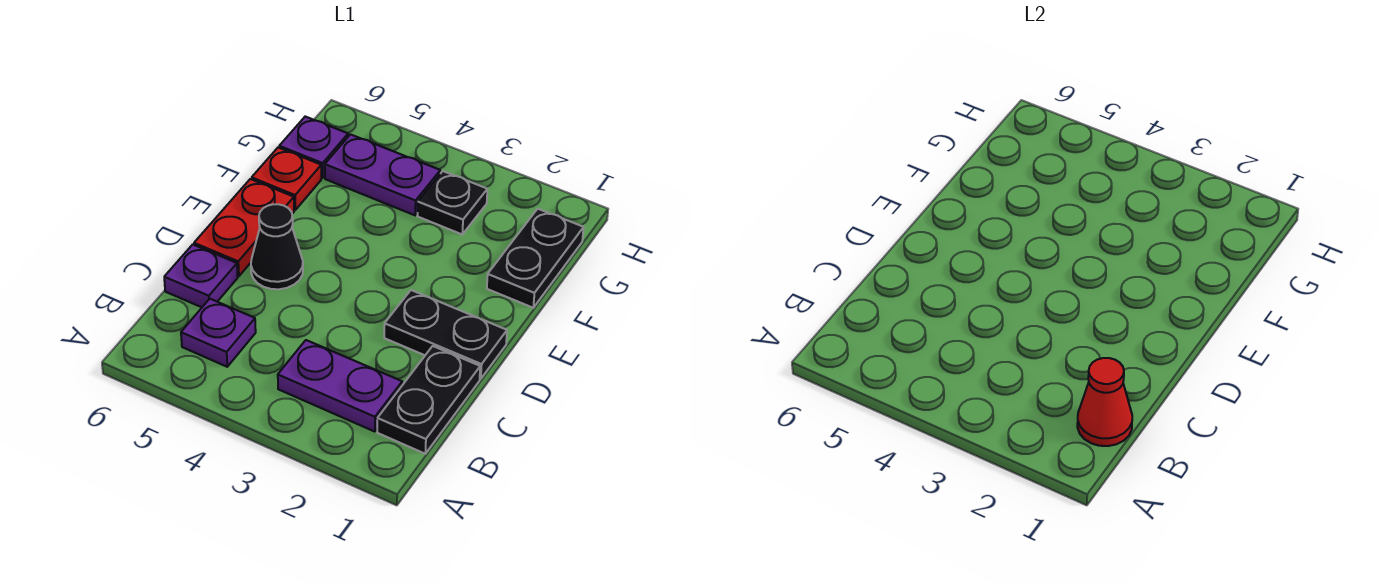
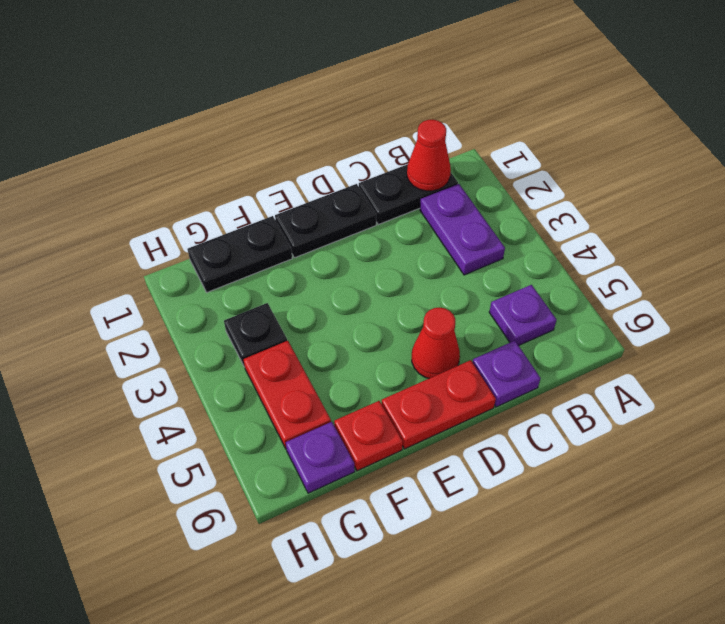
black 1x2 plate [384,290,507,379] -> black 1x2 plate turned to [275,184,376,258]
black 1x1 cone [251,204,303,289] -> red 1x1 cone [412,308,460,378]
purple 1x2 plate [325,135,440,215] -> red 1x2 plate [243,341,331,448]

